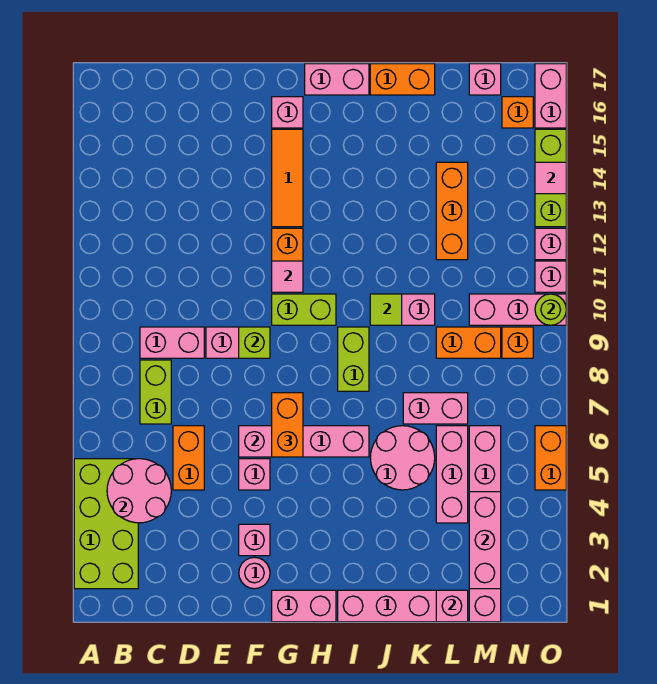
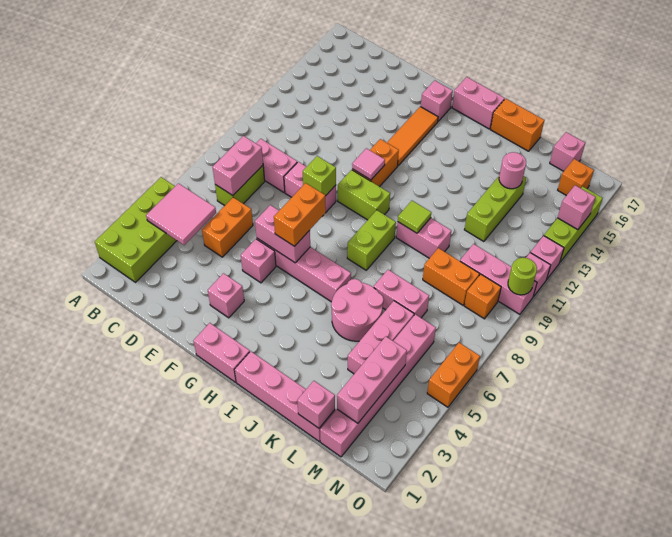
pink 2x2 round brick [107,459,171,523] -> pink 2x2 tile [146,183,216,245]
pink 1x1 round brick [239,557,270,589] -> pink 1x1 round brick moved to [499,152,526,189]
orange 1x3 brick [436,162,468,260] -> lime 1x3 brick [464,176,526,241]
pink 1x1 tile [535,162,566,194] -> pink 1x1 brick [558,185,596,230]
pink 1x2 brick [535,64,566,128] -> pink 1x2 brick moved to [212,136,263,196]

